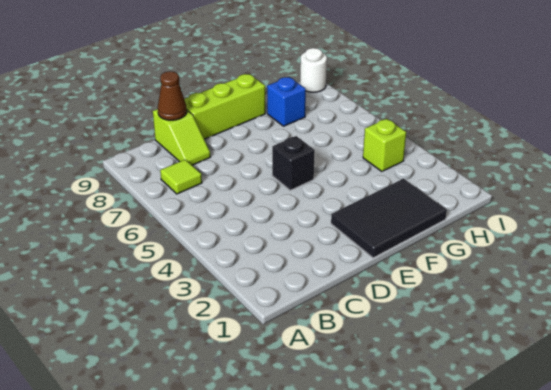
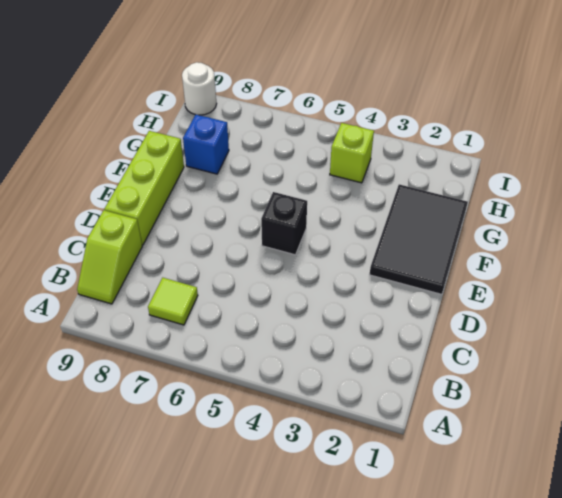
lime 1x2 slope [153,109,210,165] -> lime 1x2 slope turned to [77,210,142,304]
brown 1x1 cone [158,71,187,120] -> none

